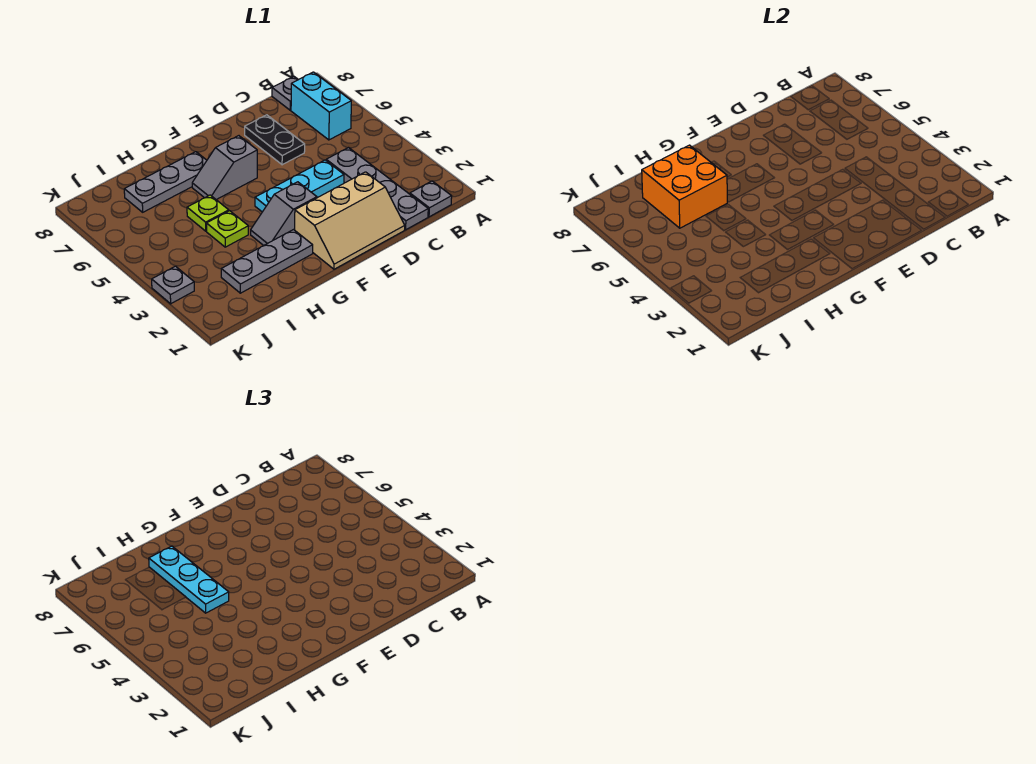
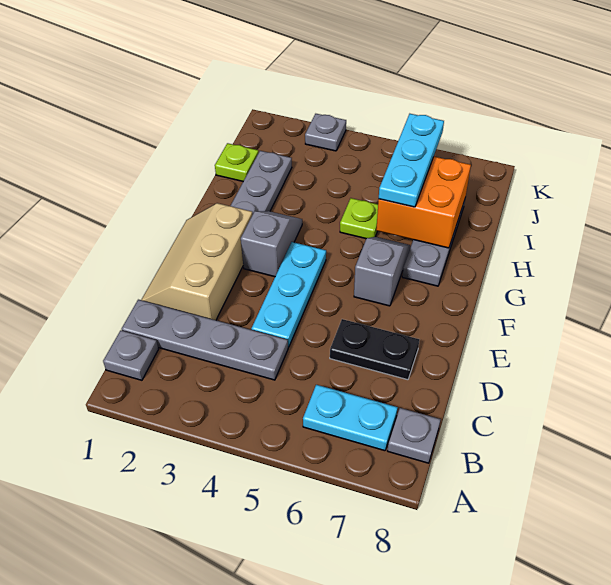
cyan 1x2 brick [291,72,351,140] -> cyan 1x2 plate [303,385,398,451]
lime 1x1 plate [207,211,248,247] -> lime 1x1 plate moved to [215,143,259,181]
cyan 1x3 plate [149,546,229,613] -> cyan 1x3 plate turned to [379,114,444,207]

